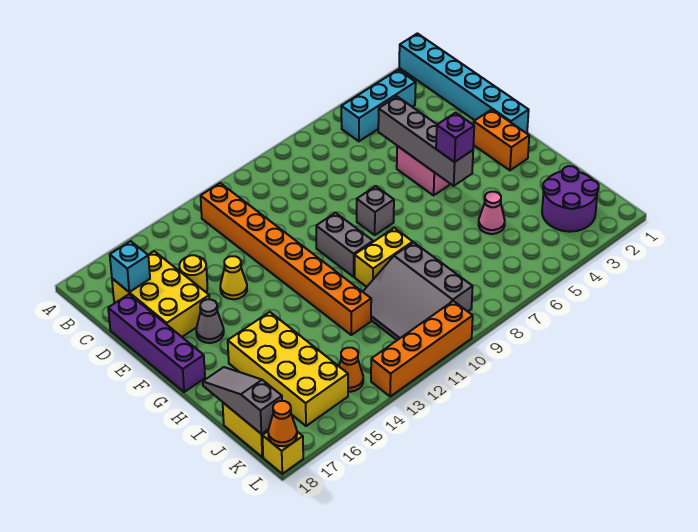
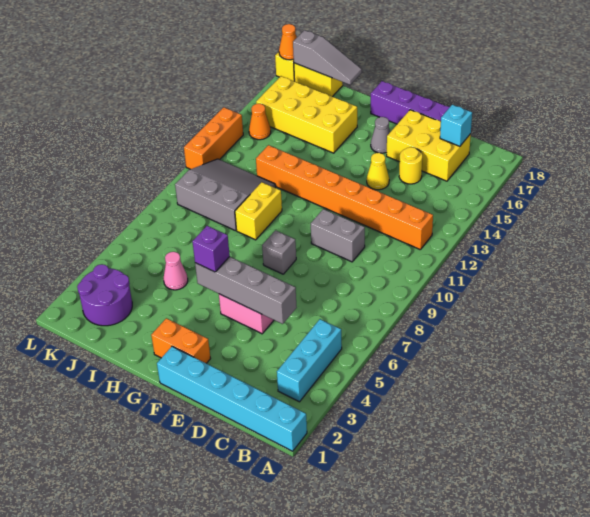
grey 1x2 brick [316,213,373,277] -> grey 1x2 brick moved to [311,209,365,262]
orange 1x4 brick [371,301,473,396] -> orange 1x3 brick [184,107,243,169]

